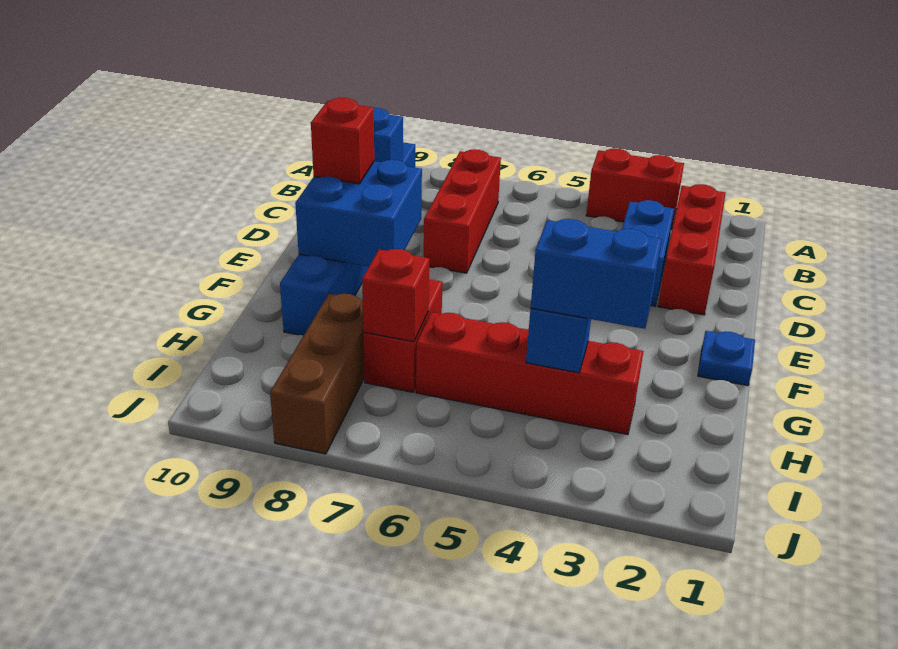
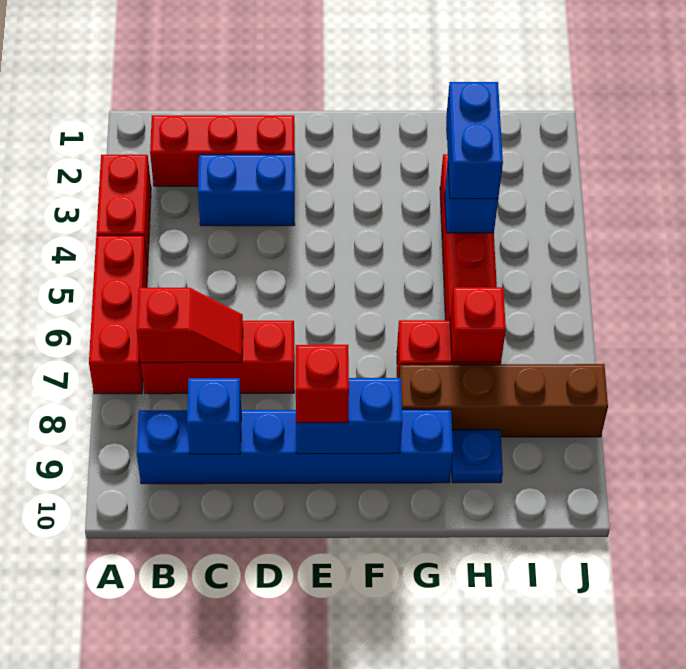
none -> red 1x3 brick [89,236,148,394]
none -> red 1x2 slope [137,288,243,363]
blue 2x2 brick [295,160,422,266] -> blue 1x2 brick [296,378,402,454]
blue 1x1 plate [698,331,755,386] -> blue 1x1 plate moved to [451,430,503,483]
brown 1x3 brick [270,294,364,454] -> brown 1x4 brick [399,364,608,437]

